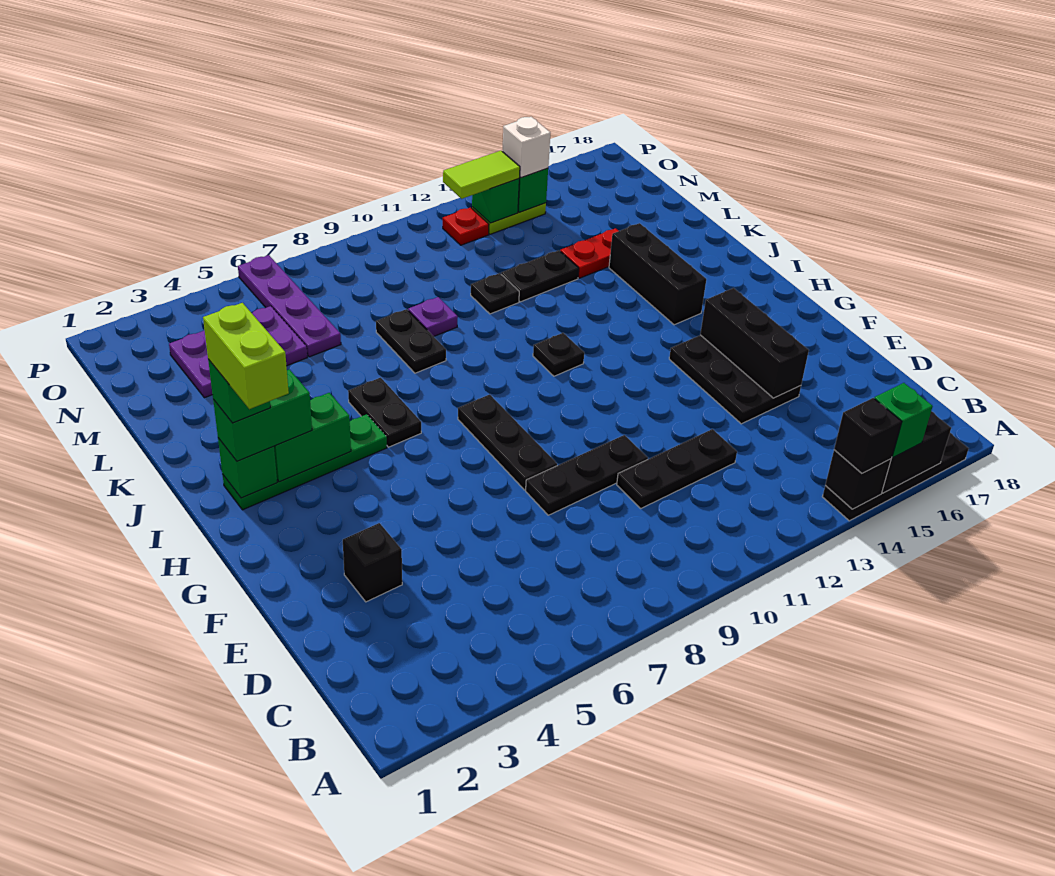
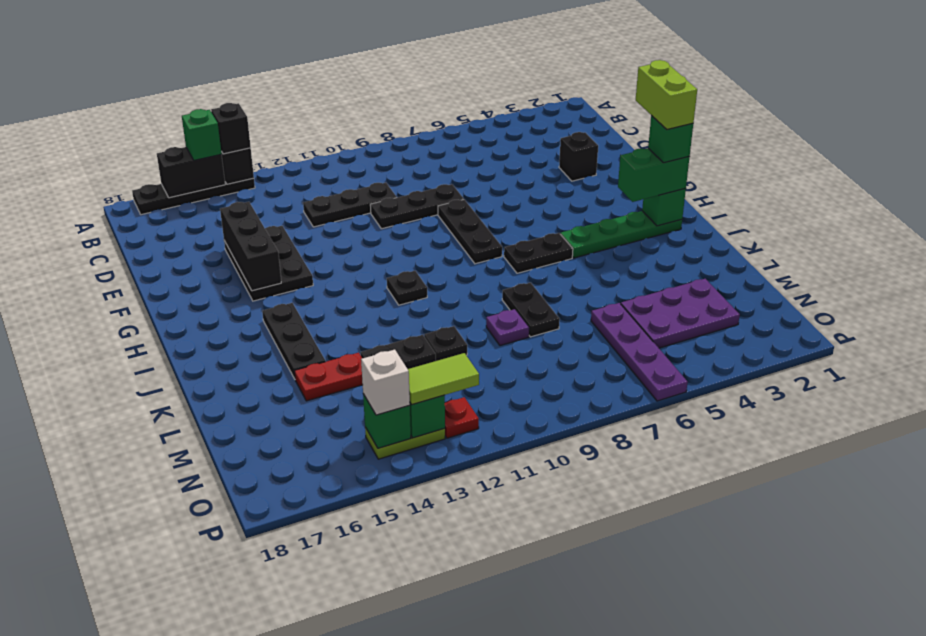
green 1x2 brick [274,393,351,482] -> none
black 1x2 plate [348,378,421,447] -> black 1x2 plate turned to [504,233,573,273]
black 1x3 brick [609,223,706,325] -> black 1x3 plate [262,303,326,379]

